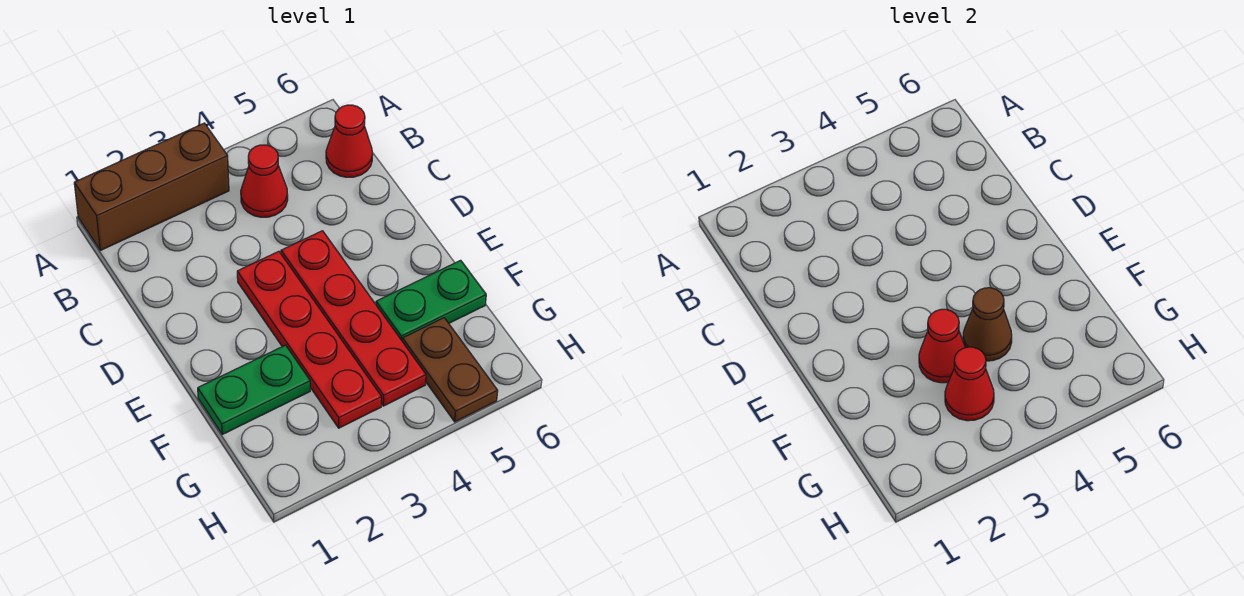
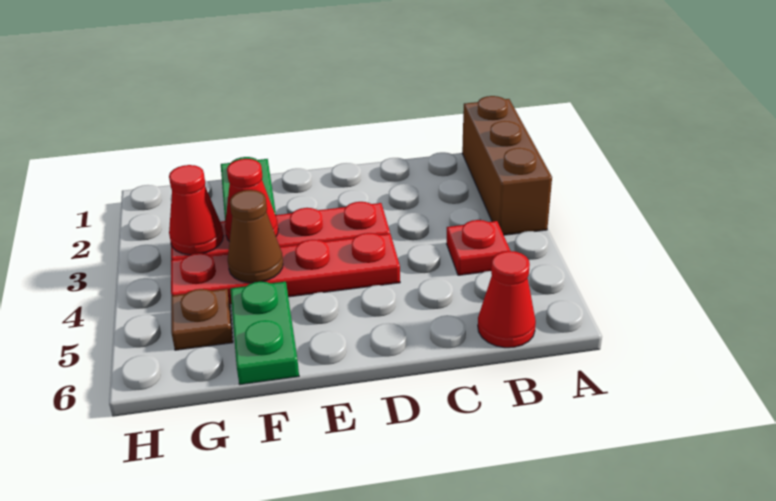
red 1x1 cone [241,145,288,217] -> red 1x1 plate [447,220,510,275]
brown 1x2 plate [402,318,498,422] -> brown 1x1 plate [171,289,233,350]

